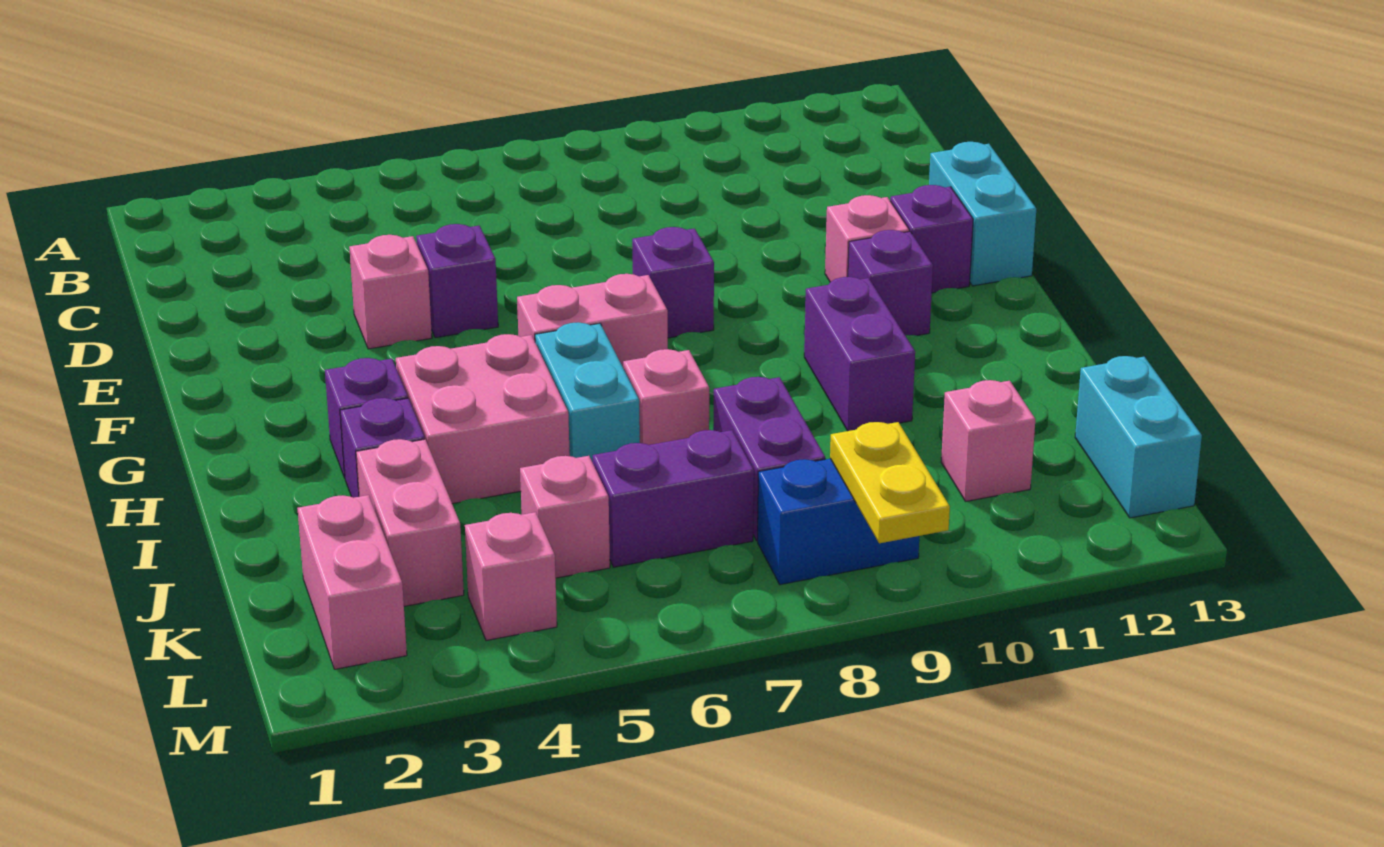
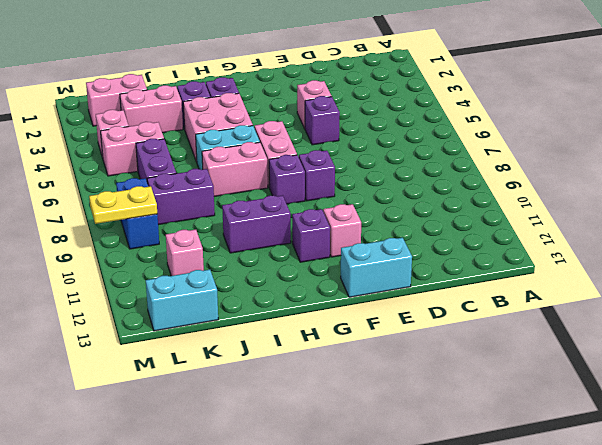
purple 1x1 brick [890,185,973,293] -> purple 1x1 brick moved to [269,155,305,204]
pink 1x1 brick [623,349,709,445] -> pink 1x2 brick [202,142,268,196]
pink 1x1 brick [520,456,610,578] -> pink 1x2 brick [101,122,164,176]

